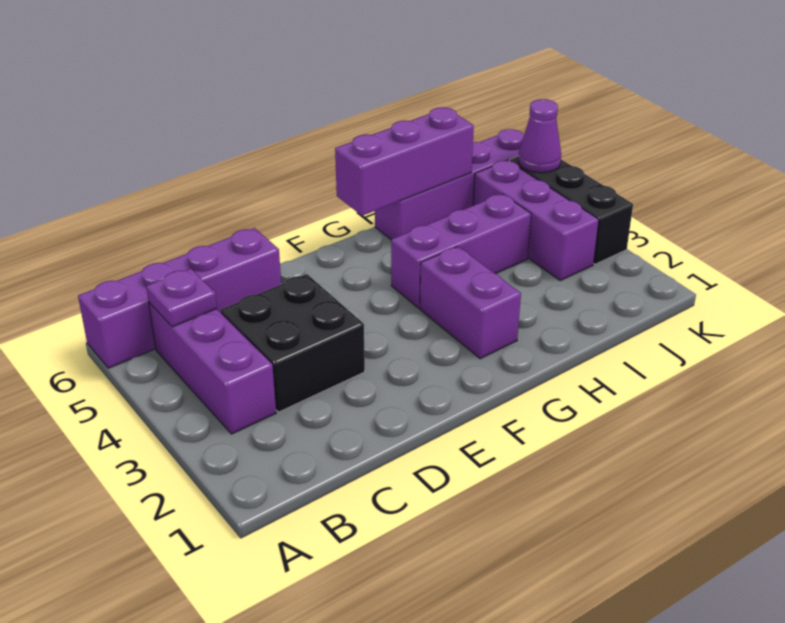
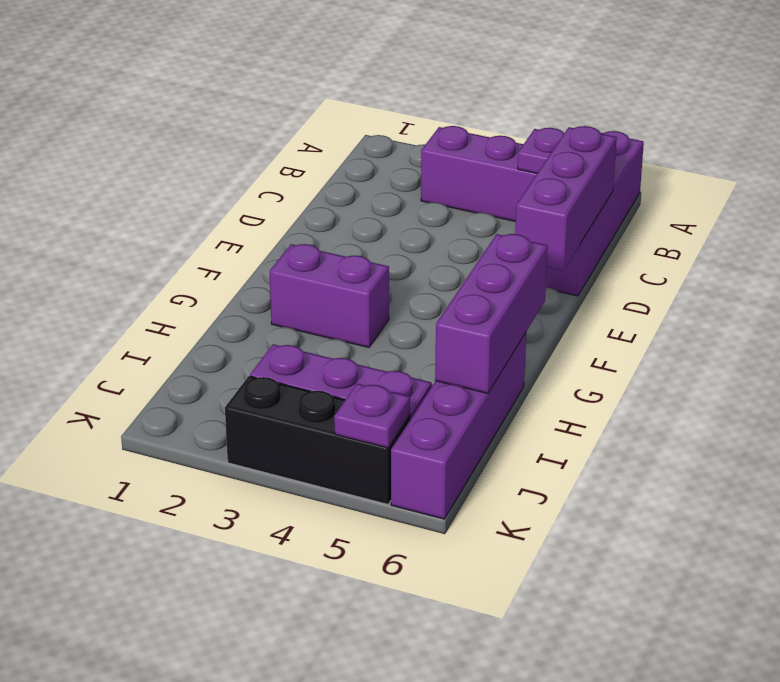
black 2x2 brick [221,274,365,412] -> none
purple 1x3 brick [391,194,531,308] -> purple 1x3 brick moved to [515,126,617,270]
purple 1x1 cone [518,99,561,173] -> purple 1x1 plate [334,384,410,448]

